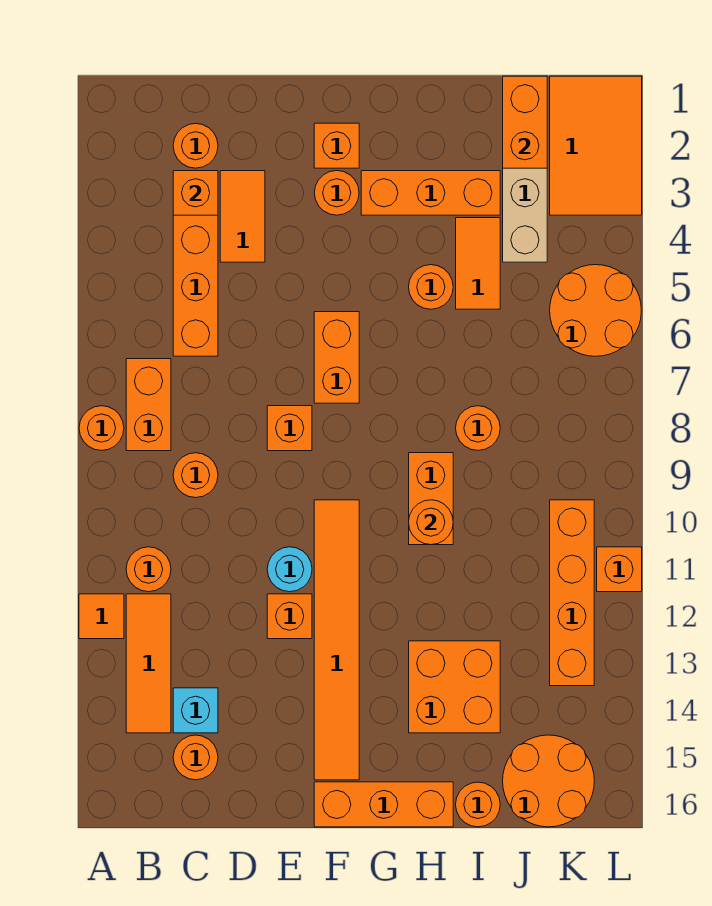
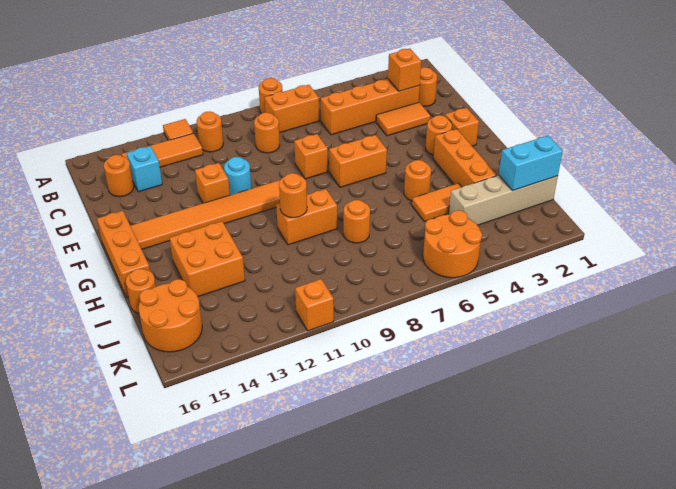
orange 1x2 brick [503,76,547,168] -> cyan 1x2 brick [499,136,563,191]
orange 2x3 tile [550,76,642,215] -> none
orange 1x4 brick [550,500,594,686] -> none

